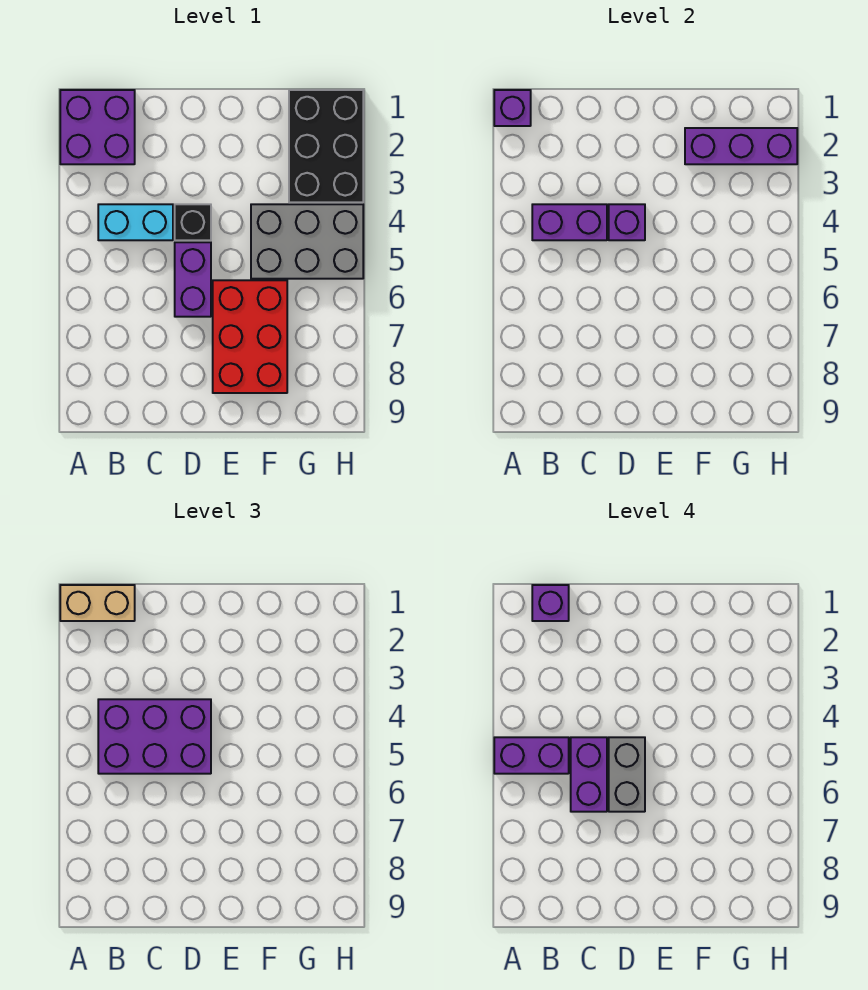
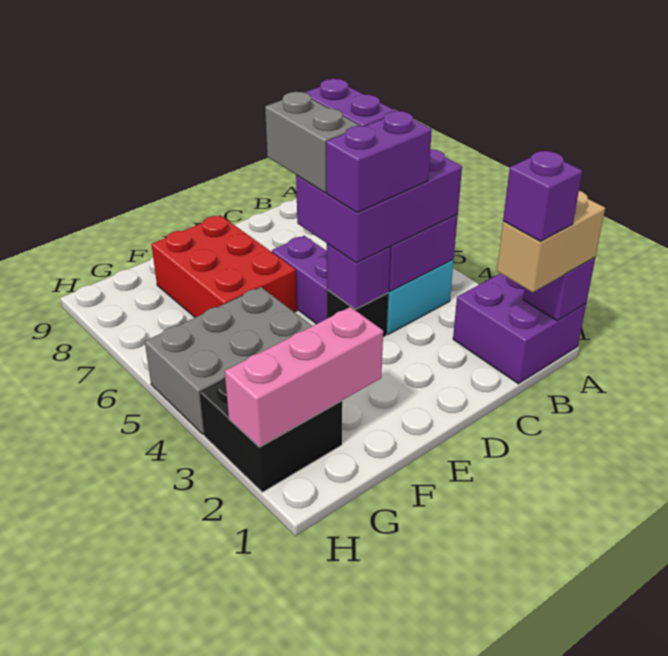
purple 1x2 brick [494,737,569,774] -> purple 1x2 brick moved to [326,111,432,213]
purple 1x3 brick [685,128,797,164] -> pink 1x3 brick [225,307,383,447]
black 2x3 brick [289,90,363,202] -> black 2x2 brick [199,378,342,492]

